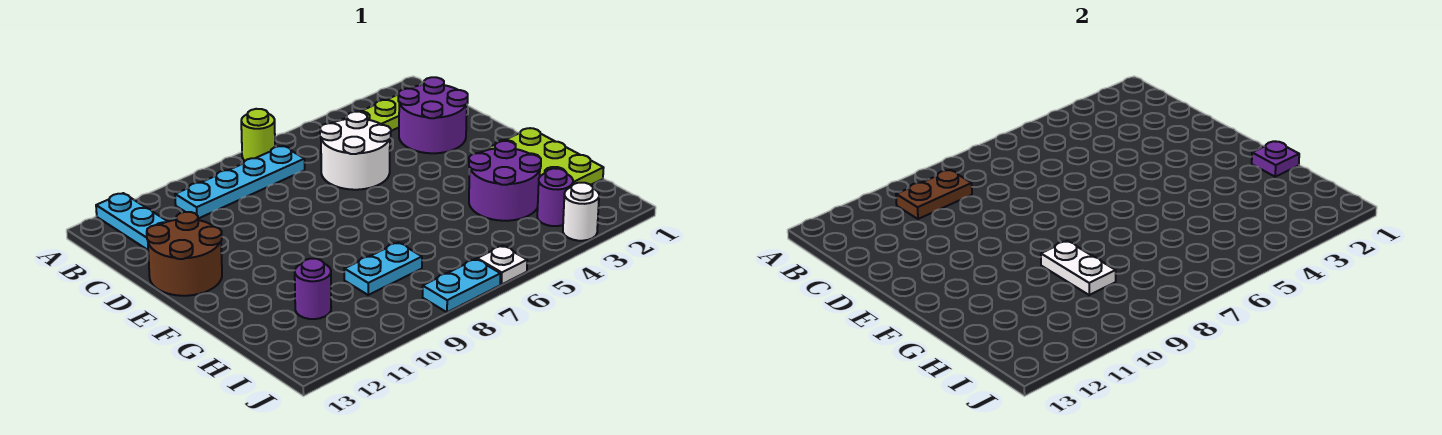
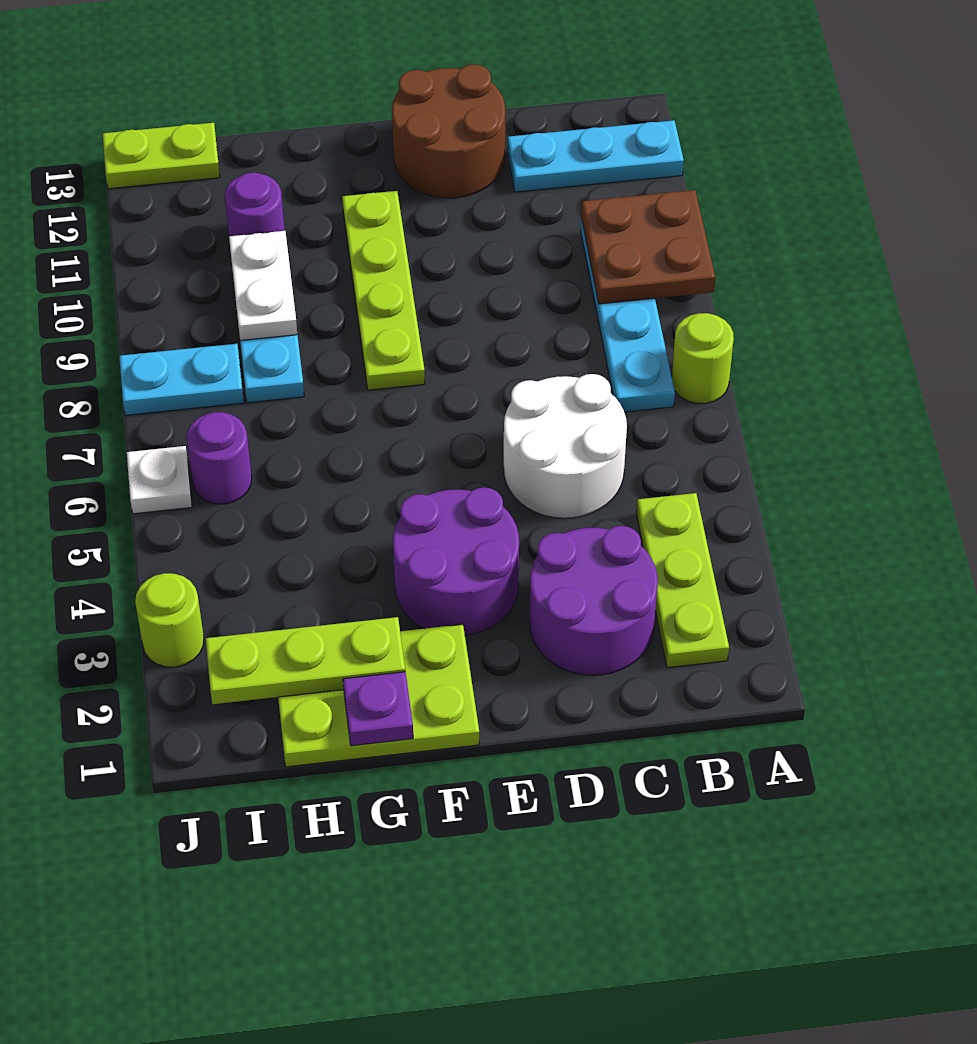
brown 1x2 plate [896,170,972,219] -> brown 2x2 plate [581,190,715,304]
none -> lime 1x4 plate [342,191,425,390]
none -> lime 1x3 plate [206,617,405,704]
purple 2x2 round brick [469,141,541,221] -> purple 2x2 round brick moved to [393,487,519,635]
white 1x2 plate [1041,241,1116,295] -> white 1x2 plate turned to [229,231,297,341]
purple 1x1 round brick [537,168,573,226] -> purple 1x1 round brick moved to [187,412,252,504]
none -> lime 1x2 plate [103,123,220,189]
white 1x1 round brick [563,183,599,241] -> lime 1x1 round brick [135,573,204,667]
cyan 1x2 plate [423,259,501,312] -> cyan 1x2 plate turned to [119,344,244,415]

